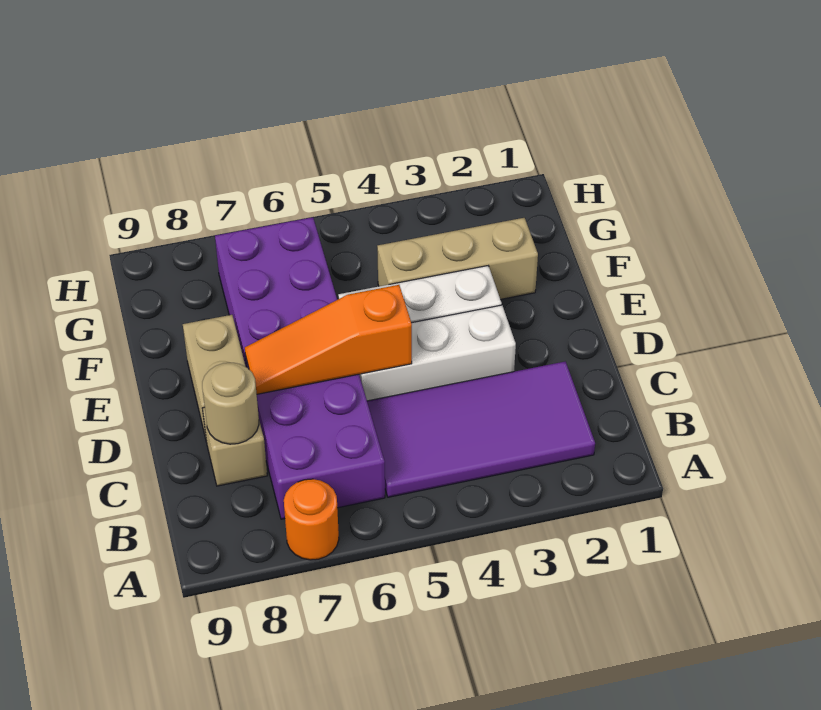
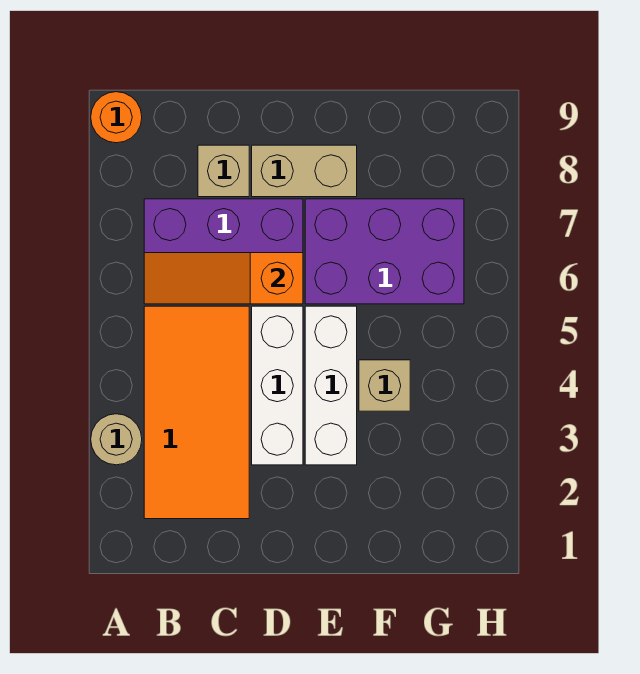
orange 1x1 round brick [284,479,339,560] -> orange 1x1 round brick moved to [91,92,142,143]
purple 2x4 tile [367,361,595,497] -> orange 2x4 tile [144,306,249,519]
tan 1x1 round brick [202,363,259,444] -> tan 1x1 round brick moved to [91,414,142,465]
orange 1x3 slope [245,285,412,394] -> orange 1x3 slope turned to [144,253,303,304]
tan 1x3 brick [377,218,538,299] -> tan 1x1 brick [359,360,410,411]

